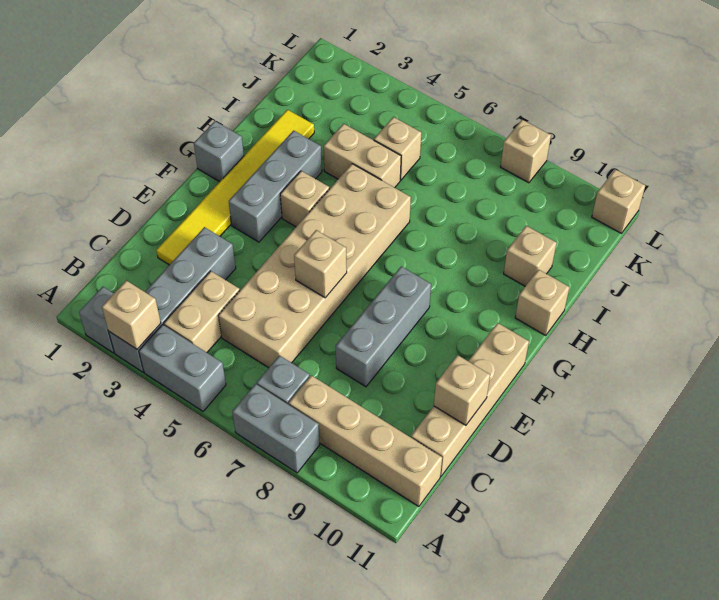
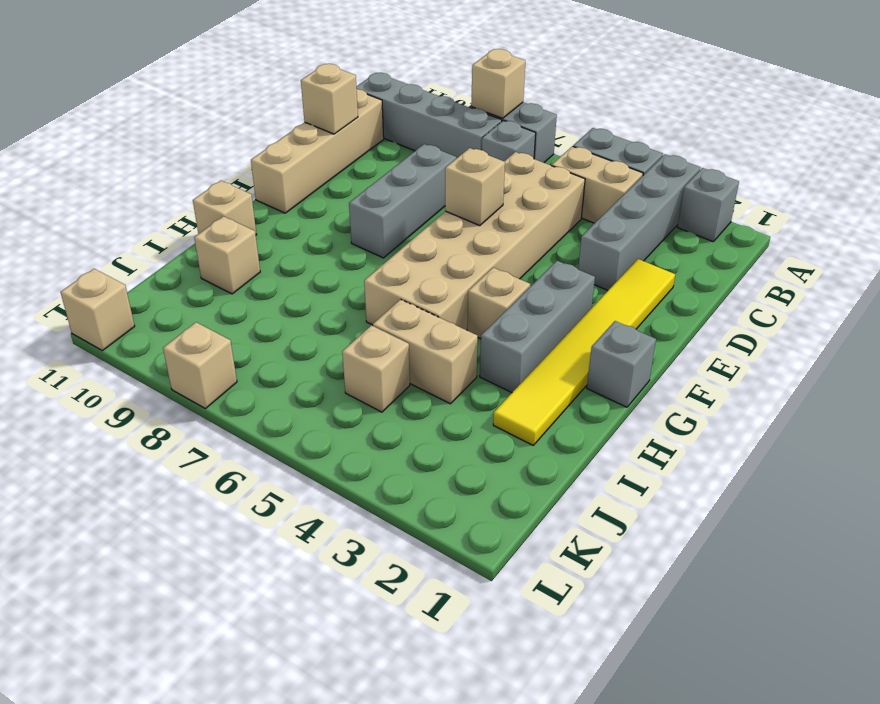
tan 1x1 brick [102,280,161,349] -> tan 1x1 brick moved to [471,49,525,118]
tan 1x2 brick [164,271,240,352] -> tan 1x2 brick turned to [552,146,643,223]
tan 1x4 brick [289,375,442,507] -> grey 1x4 brick [356,73,502,158]

